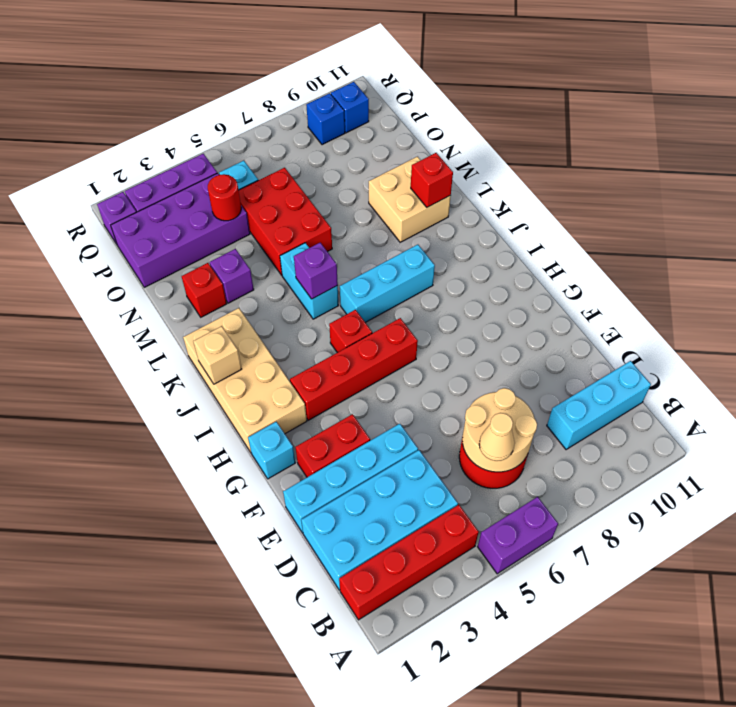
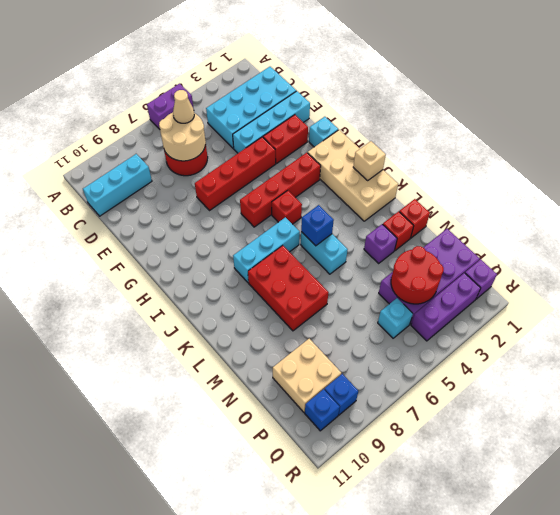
red 1x4 brick [339,505,479,620] -> red 1x4 brick moved to [195,137,276,211]
purple 1x1 brick [294,243,338,299] -> blue 1x1 brick [301,205,334,246]
tan 2x2 brick [369,157,451,242] -> tan 2x2 brick moved to [273,339,341,412]
red 1x1 brick [411,153,453,207] -> red 1x1 brick moved to [399,199,430,238]
red 2x3 brick [239,168,332,275] -> red 2x3 brick moved to [248,245,329,331]
red 1x1 round brick [208,174,241,221] -> red 2x2 round brick [391,246,444,304]

